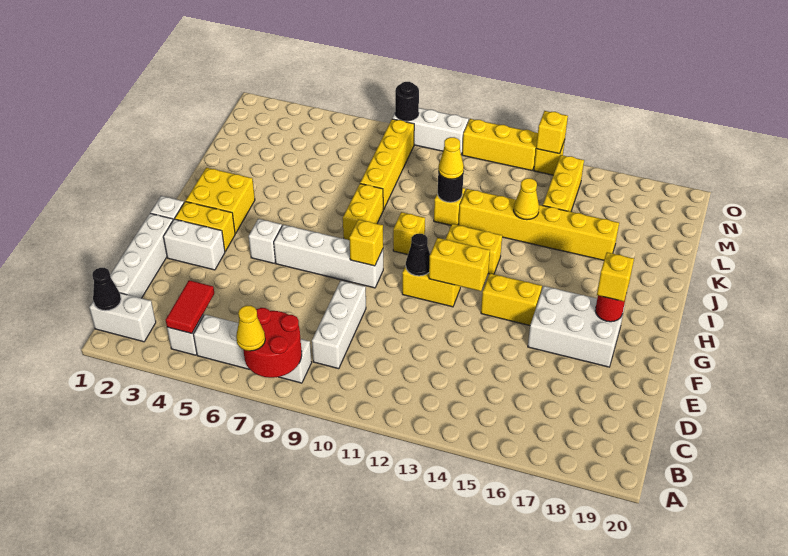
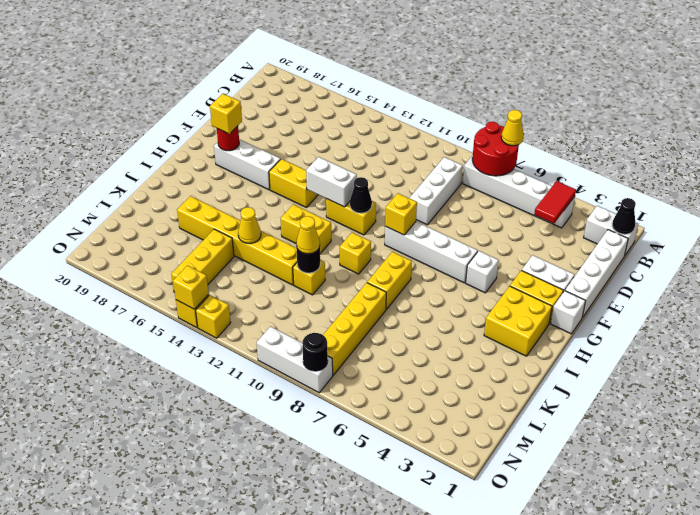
white 2x3 brick [528,286,625,367] -> white 1x3 brick [214,139,281,190]
yellow 1x2 brick [429,238,490,291] -> white 1x2 brick [306,157,357,207]
yellow 1x3 brick [462,119,538,170] -> yellow 1x1 brick [196,295,231,338]

